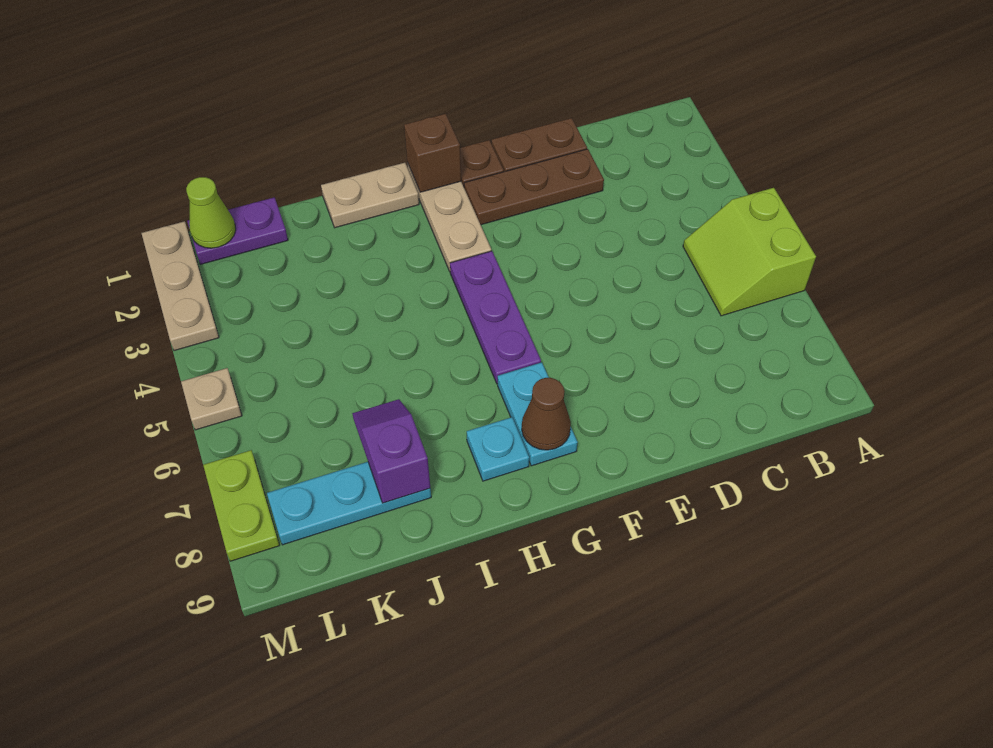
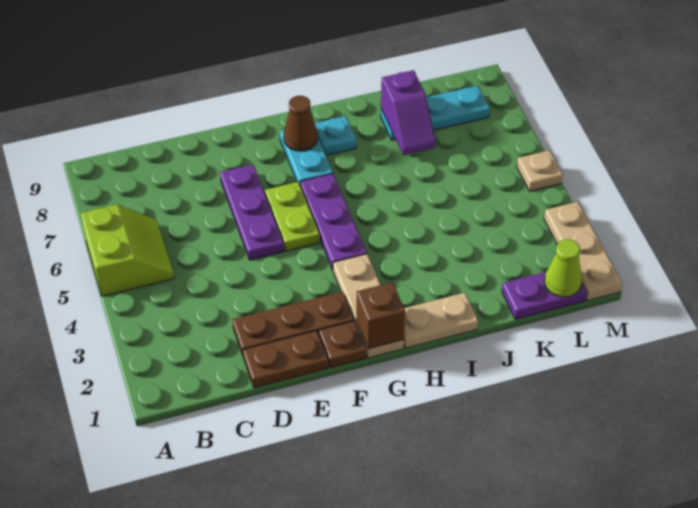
none -> purple 1x3 plate [220,165,284,260]
lime 1x2 plate [203,450,280,561] -> lime 1x2 plate moved to [265,182,320,251]

